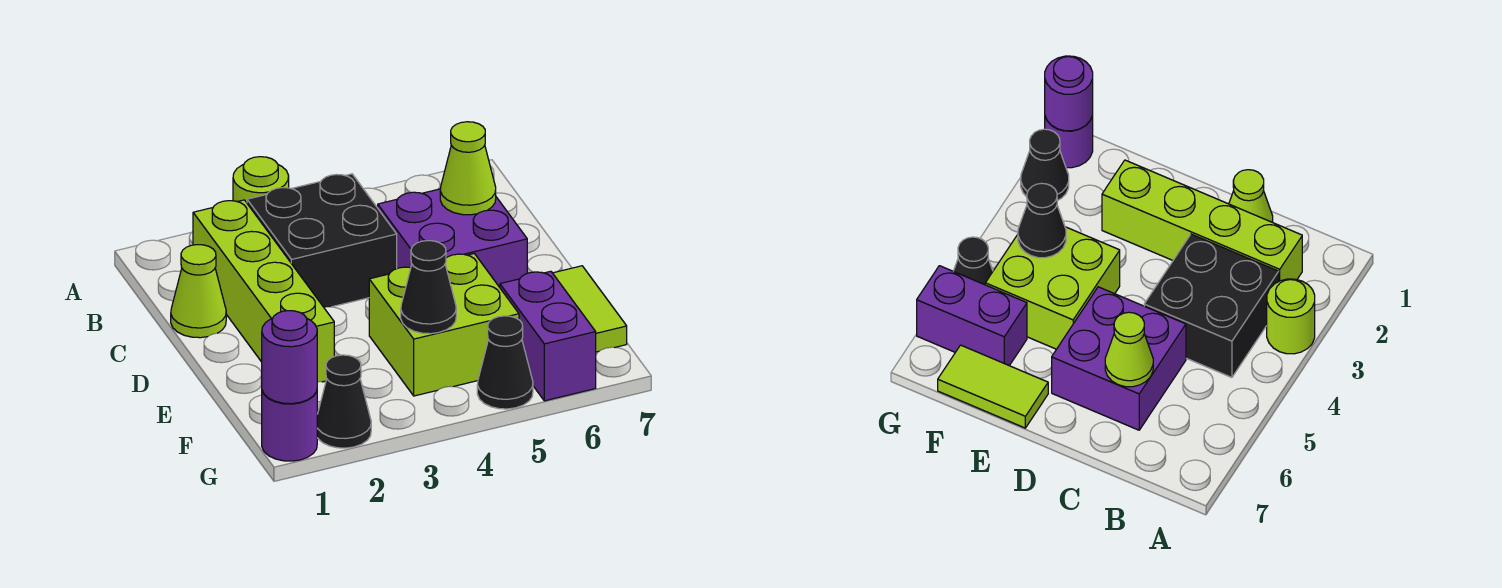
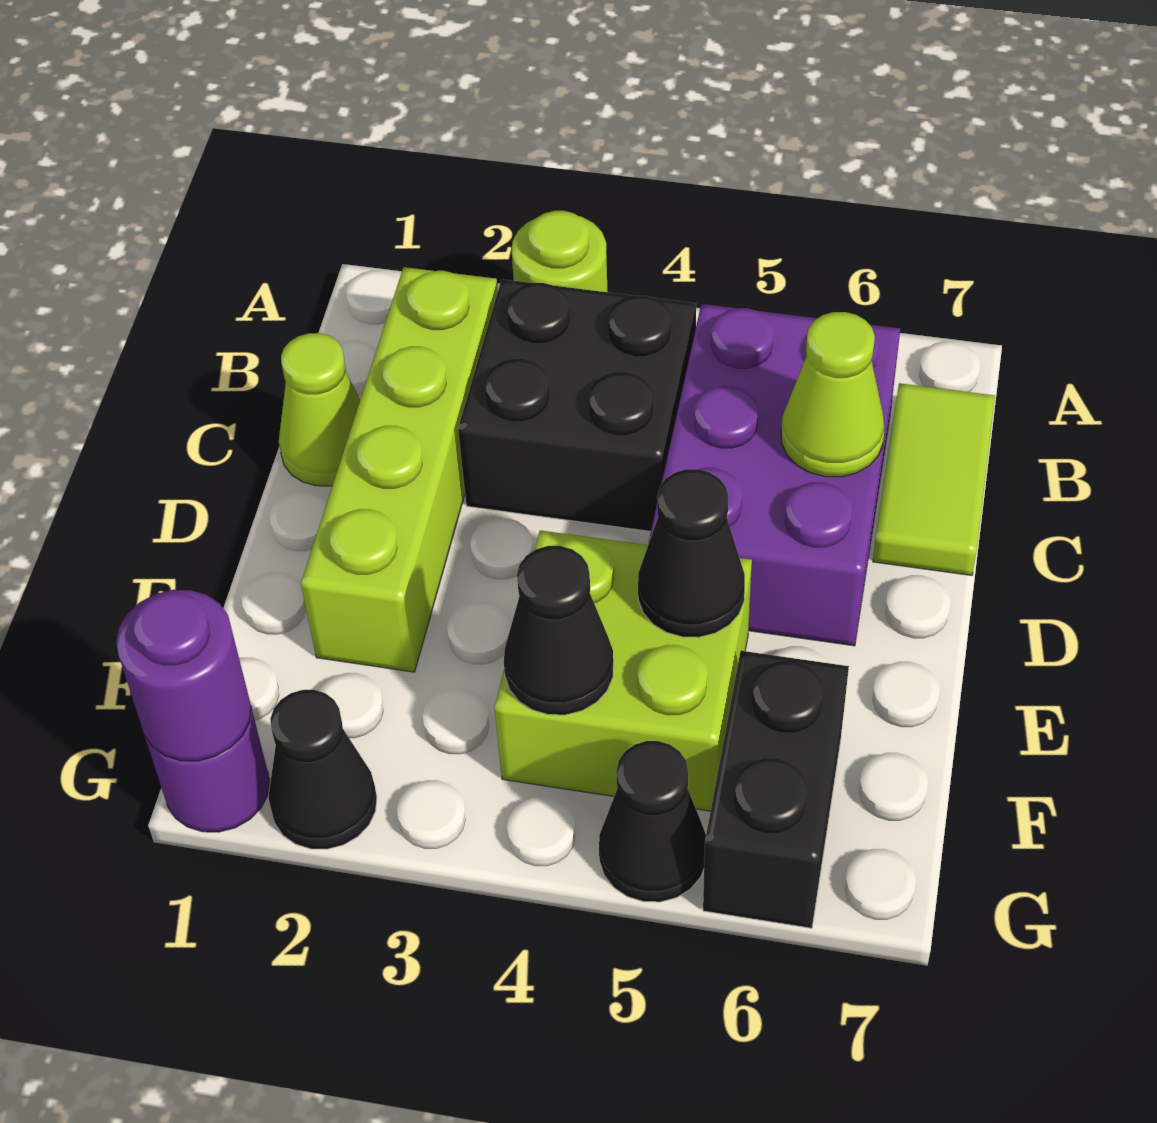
purple 2x2 brick [378,189,527,287] -> purple 2x3 brick [649,304,900,646]
none -> black 1x1 cone [638,469,745,637]
lime 1x2 tile [553,266,627,352] -> lime 1x2 tile moved to [873,383,995,575]
purple 1x2 brick [500,271,596,401] -> black 1x2 brick [703,651,849,928]

